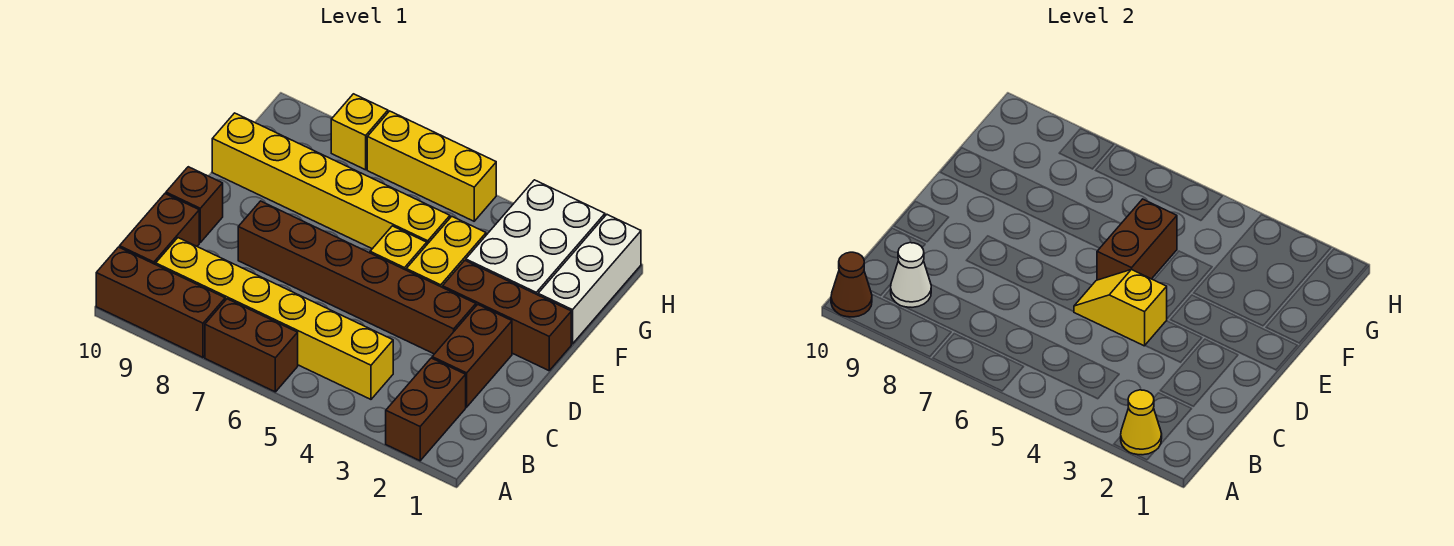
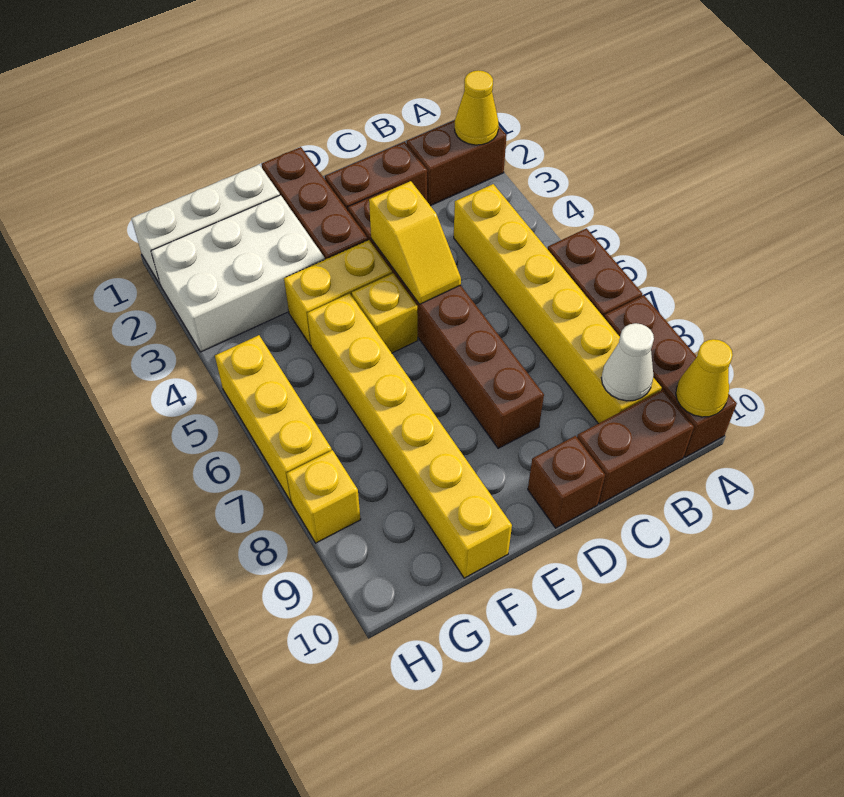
brown 1x1 cone [831,252,872,317] -> yellow 1x1 cone [676,339,733,417]
brown 1x2 brick [1097,199,1177,280] -> none

